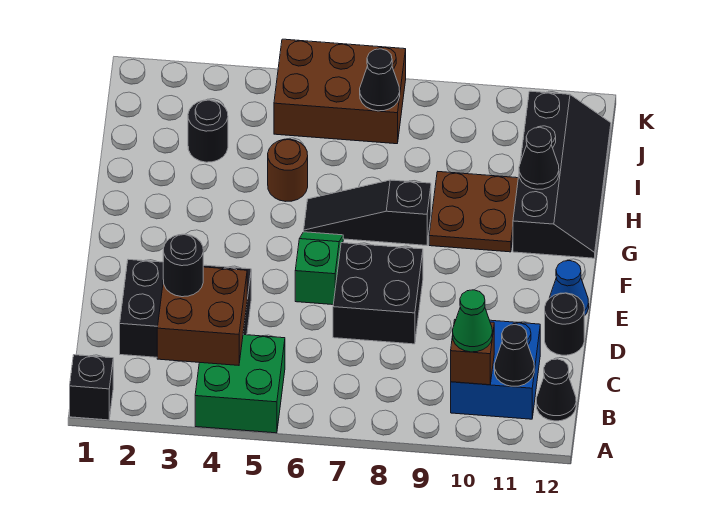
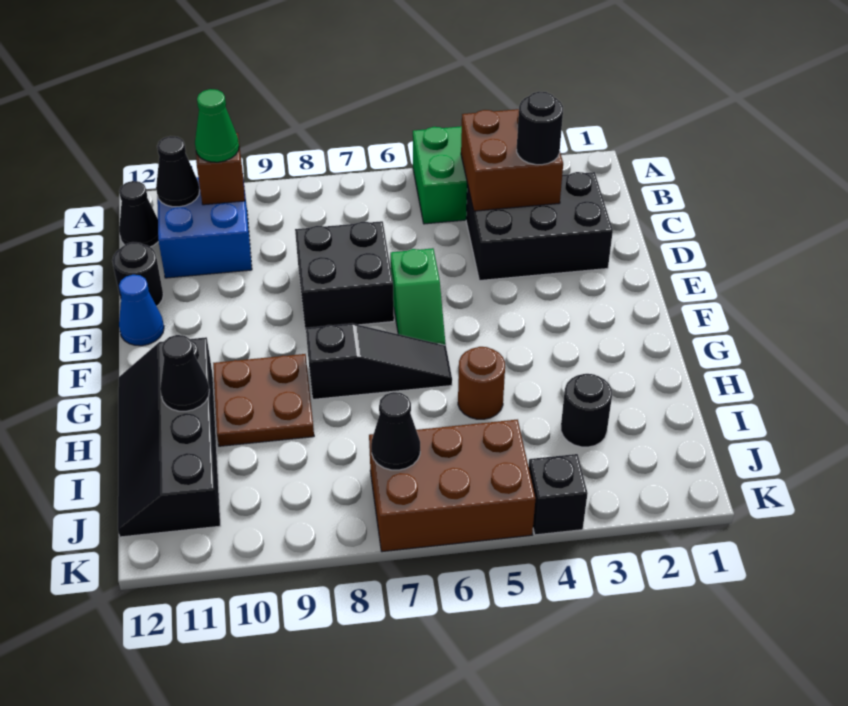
black 1x1 brick [70,355,113,420] -> black 1x1 brick moved to [529,454,588,535]

